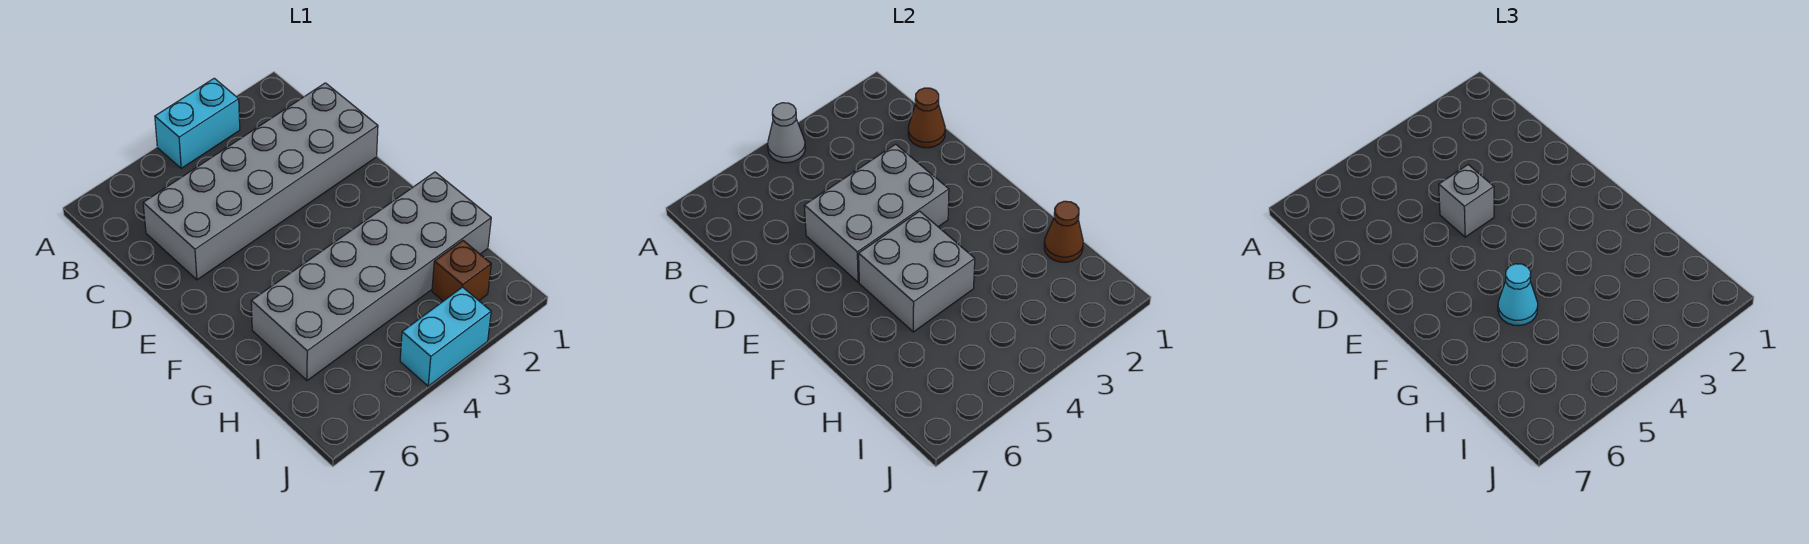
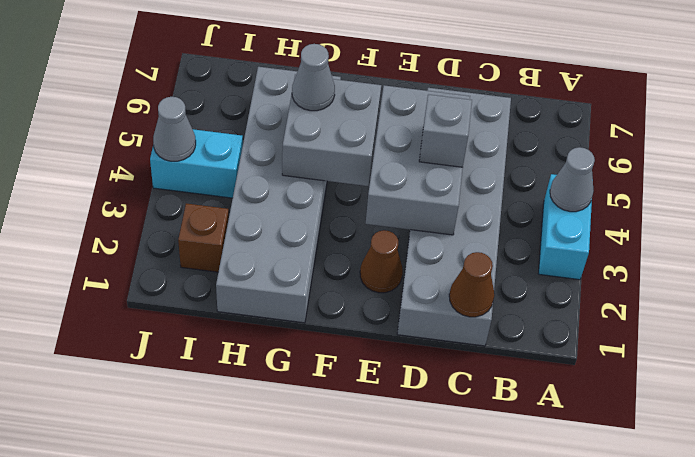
cyan 1x1 cone [1498,264,1538,325] -> grey 1x1 cone [292,44,335,111]
brown 1x1 cone [1044,201,1083,262] -> brown 1x1 cone moved to [360,230,403,293]
cyan 1x2 brick [400,287,491,386] -> cyan 1x2 brick turned to [150,129,243,198]
none -> grey 1x1 cone [153,97,196,161]

